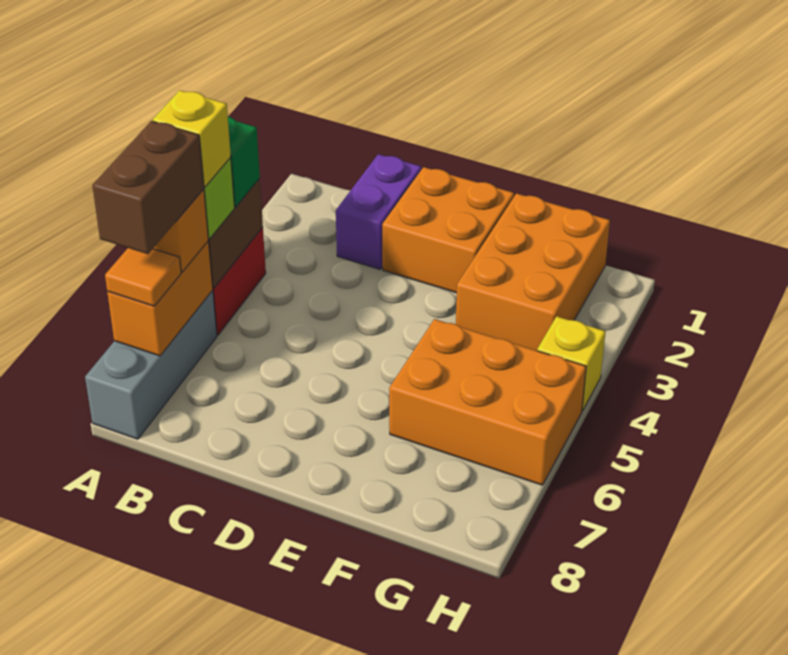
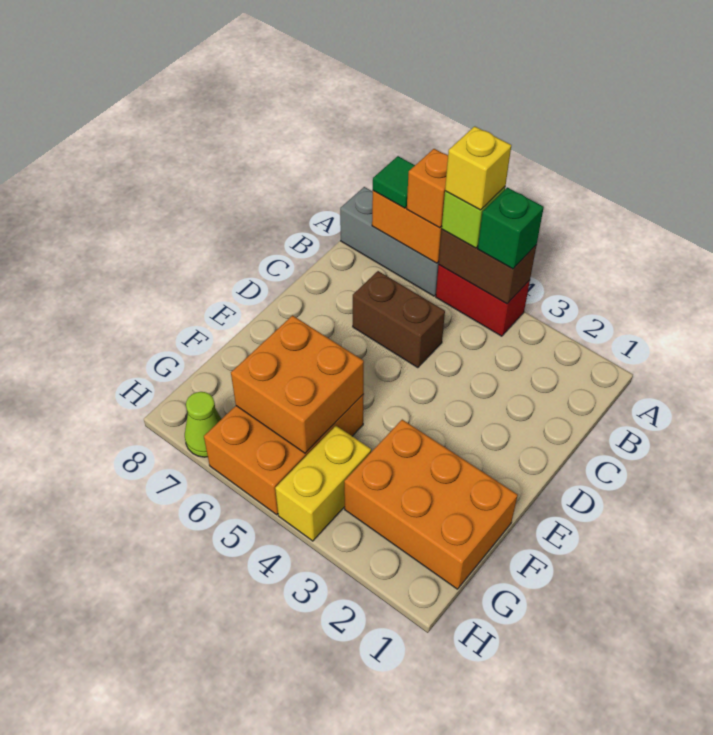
brown 1x2 brick [92,121,204,254] -> brown 1x2 brick moved to [353,271,445,368]
orange 1x1 tile [105,248,181,306] -> green 1x1 tile [373,156,415,208]
purple 1x2 brick [336,154,421,269] -> none
orange 2x2 brick [382,167,514,293] -> orange 2x2 brick moved to [231,315,364,453]
yellow 1x1 brick [537,316,605,411] -> yellow 1x2 brick [275,426,371,541]
none -> lime 1x1 cone [185,392,221,457]

